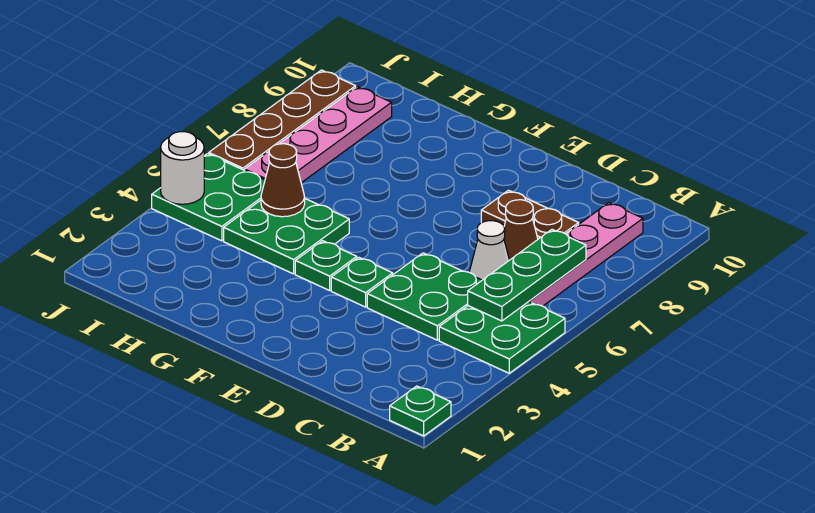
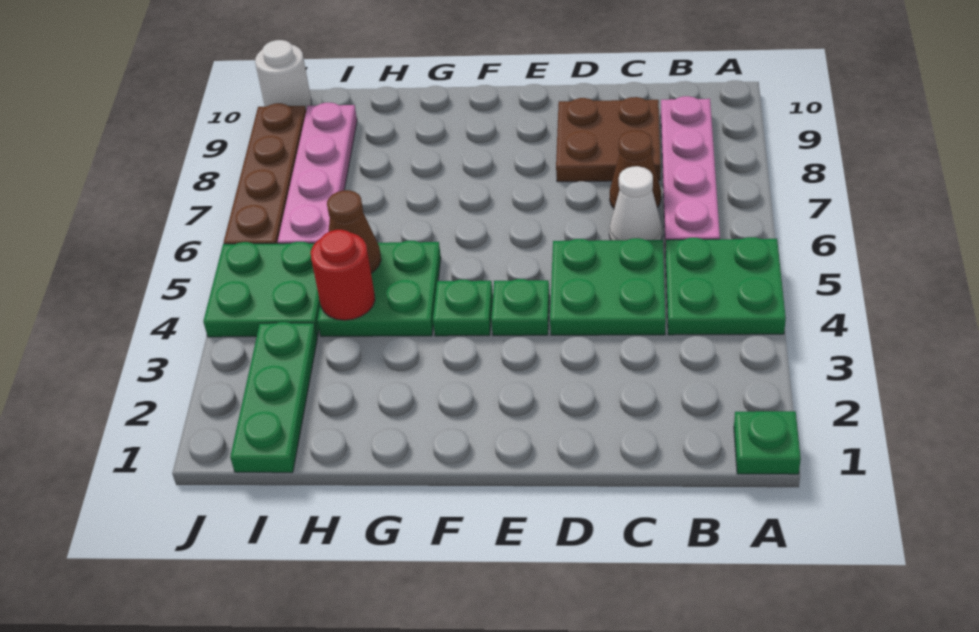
green 1x3 plate [468,230,586,321] -> green 1x3 plate moved to [230,322,317,473]
brown 1x2 plate [481,190,579,239] -> brown 2x2 plate [556,97,661,182]
none -> red 1x1 round brick [311,230,375,320]
white 1x1 round brick [161,132,204,204] -> white 1x1 round brick moved to [255,40,311,110]

